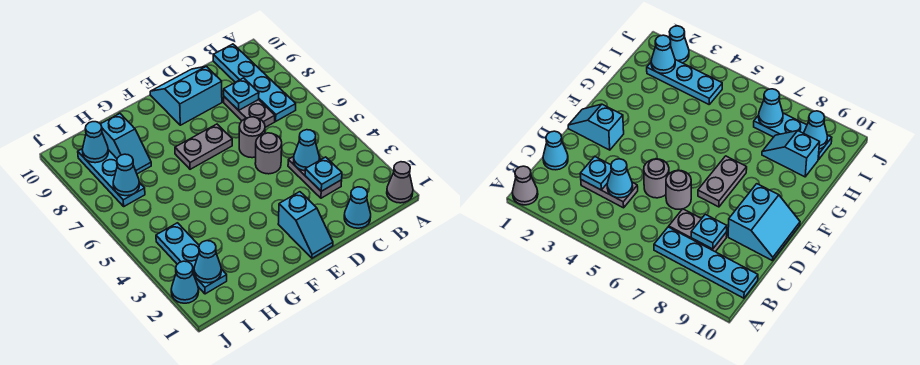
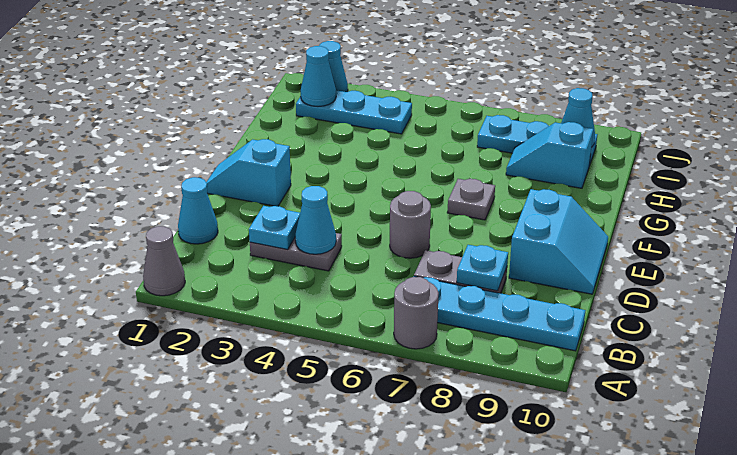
grey 1x1 round brick [255,133,282,174] -> grey 1x1 round brick moved to [394,277,439,349]
grey 1x2 plate [175,124,232,169] -> grey 1x1 plate [447,179,495,220]
cyan 1x1 cone [113,154,139,196] -> none

